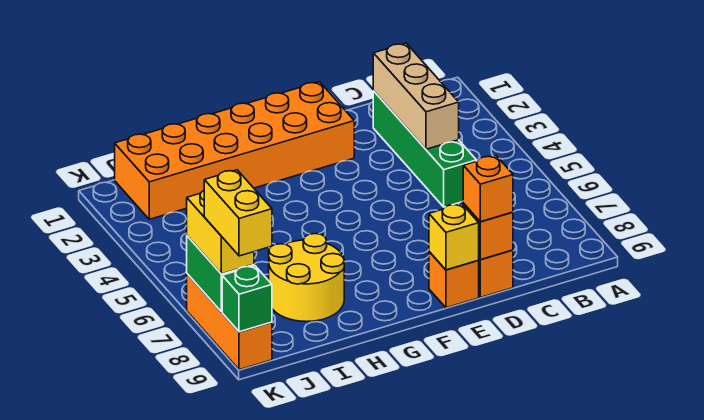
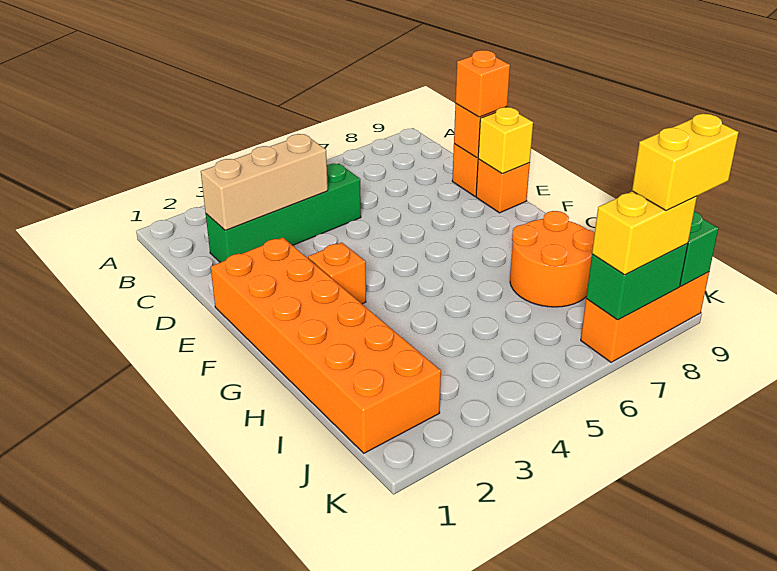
none -> orange 1x1 brick [308,242,366,304]
yellow 2x2 round brick [268,234,344,322] -> orange 2x2 round brick [510,211,595,307]

